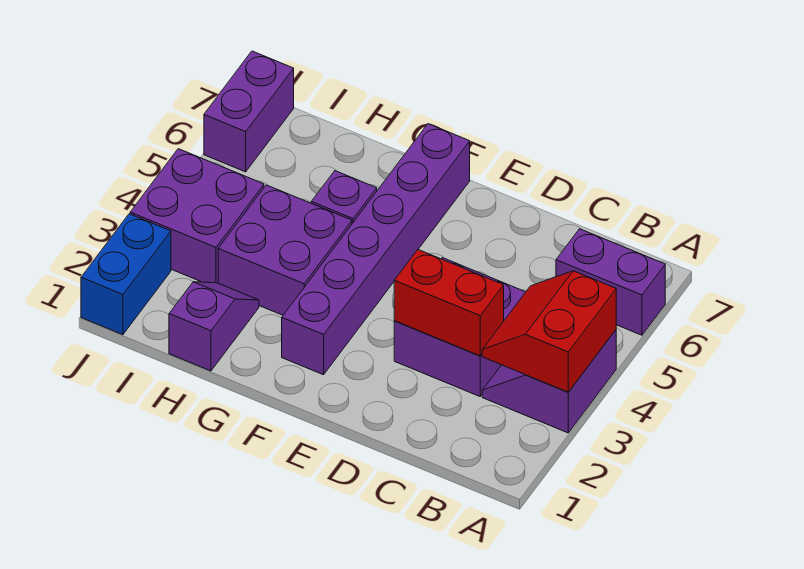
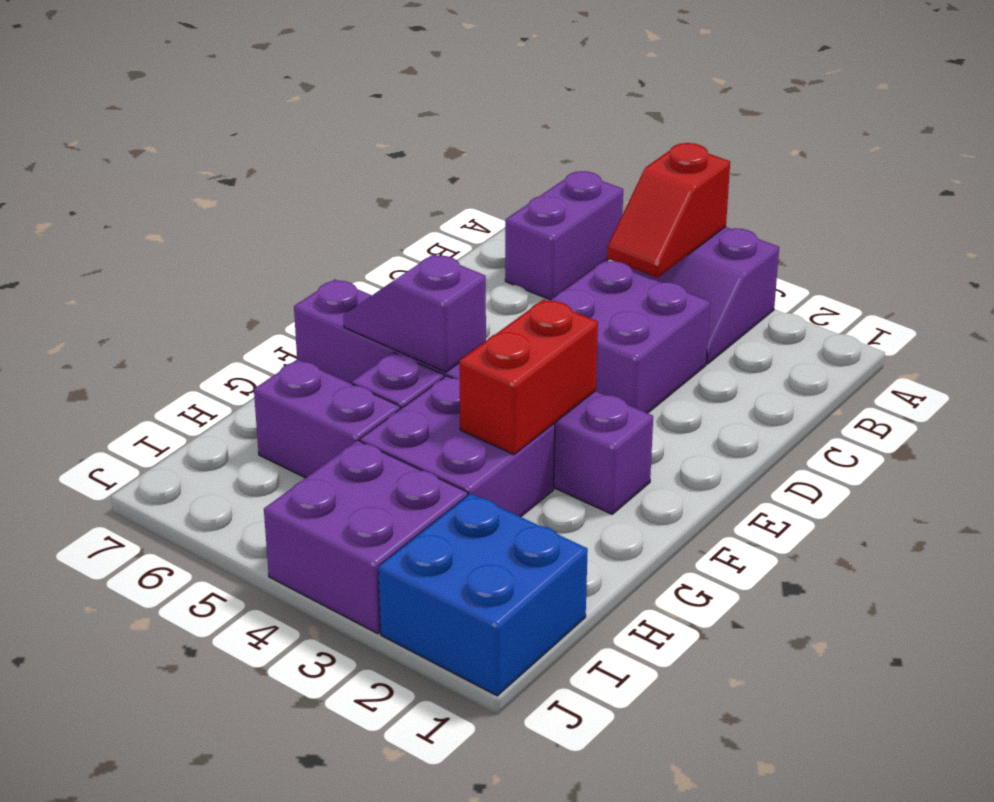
red 2x2 slope [482,271,616,392] -> red 1x2 slope [607,143,730,278]
red 1x2 brick [394,250,504,356] -> red 1x2 brick moved to [459,299,598,454]
purple 1x2 slope [169,282,259,371] -> purple 1x2 slope moved to [343,254,486,372]
blue 1x2 brick [81,214,171,335] -> blue 2x2 brick [378,494,588,696]
purple 1x2 brick [204,51,294,172] -> purple 1x2 brick moved to [254,360,400,478]

